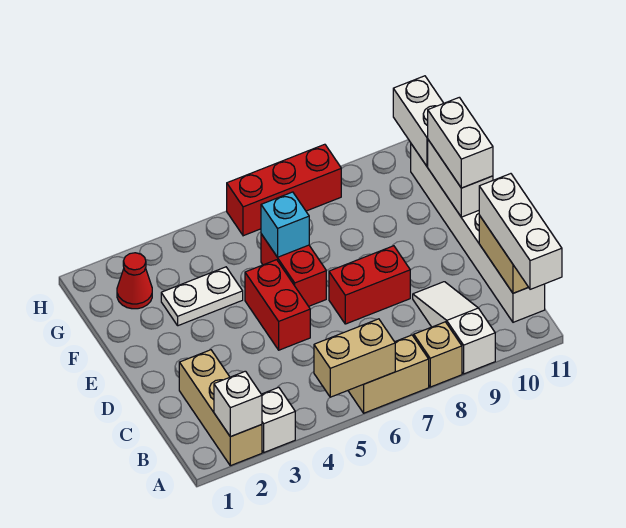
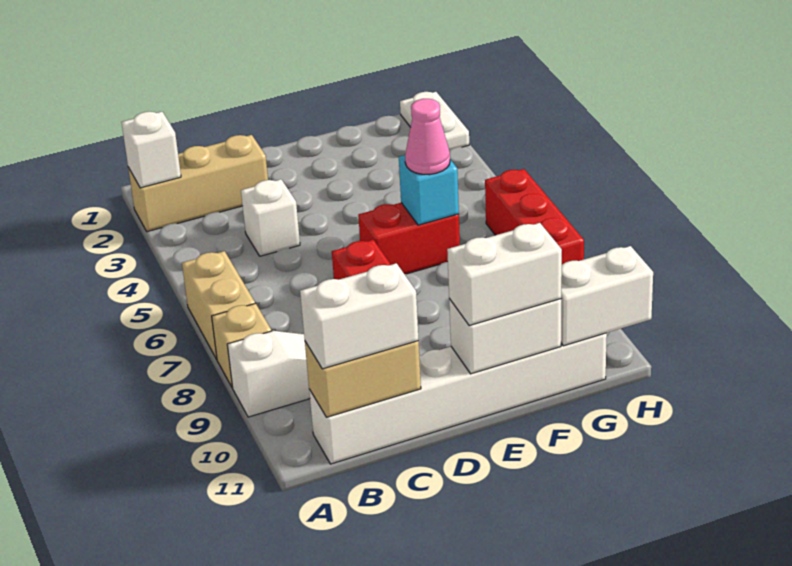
white 1x1 brick [261,387,295,452] -> white 1x1 brick moved to [241,179,300,256]
tan 1x2 brick [314,319,395,397] -> none
white 1x3 brick [479,174,562,289] -> white 1x2 brick [300,263,419,369]
red 1x2 brick [245,260,310,350] -> none
white 1x2 plate [161,267,243,326] -> white 1x2 plate moved to [400,92,469,150]
none -> pink 1x1 cone [405,99,450,175]
red 1x1 cone [117,253,152,309] -> none

